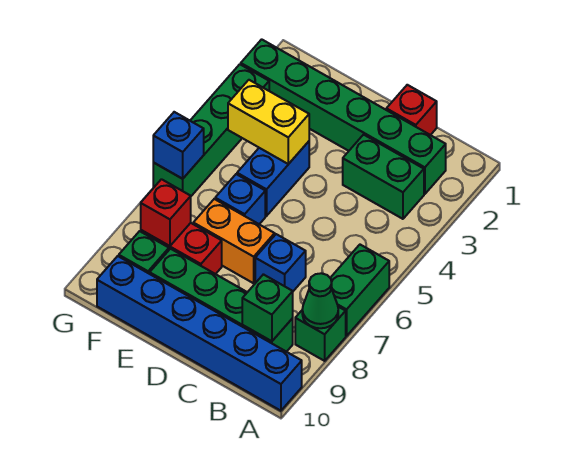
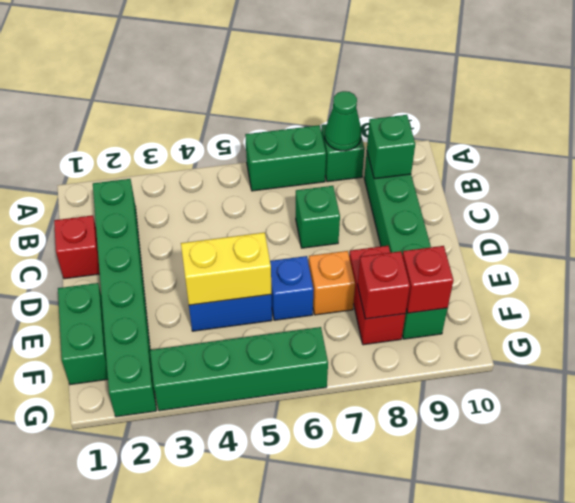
blue 1x6 brick [97,256,302,411] -> none
green 1x2 brick [343,135,424,219] -> green 1x2 brick moved to [58,283,108,385]
blue 1x1 brick [255,234,306,291] -> green 1x1 brick [296,186,340,248]
orange 1x2 brick [193,199,275,283] -> orange 1x1 brick [309,251,355,315]
yellow 1x2 brick [228,80,309,164] -> yellow 1x2 brick turned to [181,232,272,305]
none -> red 1x1 brick [403,246,453,313]
blue 1x1 brick [153,112,204,179] -> none

